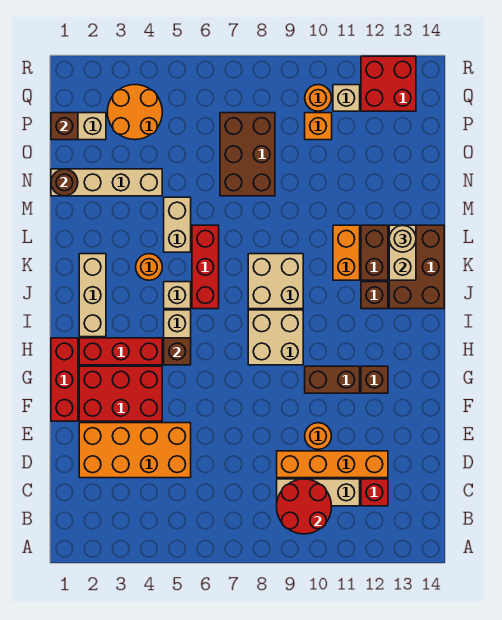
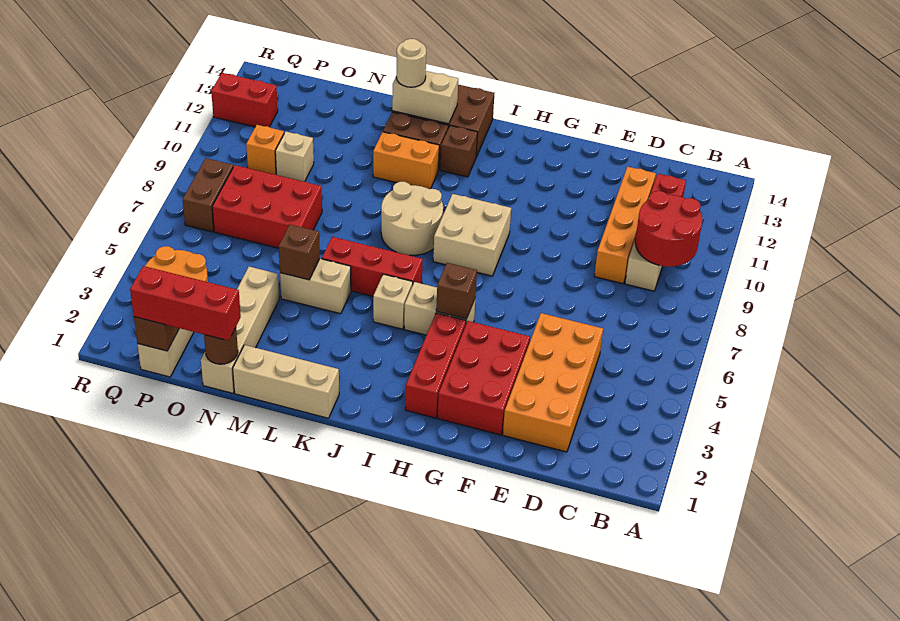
orange 1x1 round brick [305,423,331,449] -> none
red 1x3 brick [51,338,78,421] -> red 1x3 brick moved to [130,266,241,341]
brown 1x2 brick [305,366,360,393] -> brown 1x2 brick moved to [183,158,233,232]
brown 1x1 brick [361,366,388,393] -> brown 1x1 brick moved to [279,225,320,280]
tan 1x3 brick [79,254,106,337] -> tan 1x3 brick moved to [233,345,339,418]
tan 2x2 brick [248,254,303,309] -> tan 2x2 round brick [381,182,443,255]
orange 1x1 round brick [136,254,162,280] -> none
brown 2x3 brick [220,113,275,196] -> red 2x3 brick [212,165,322,248]
orange 1x1 round brick [305,85,331,111] -> none
tan 1x1 brick [333,85,360,111] -> tan 1x1 brick moved to [275,132,314,181]
red 2x2 brick [361,56,416,111] -> red 1x2 brick [211,73,278,127]

